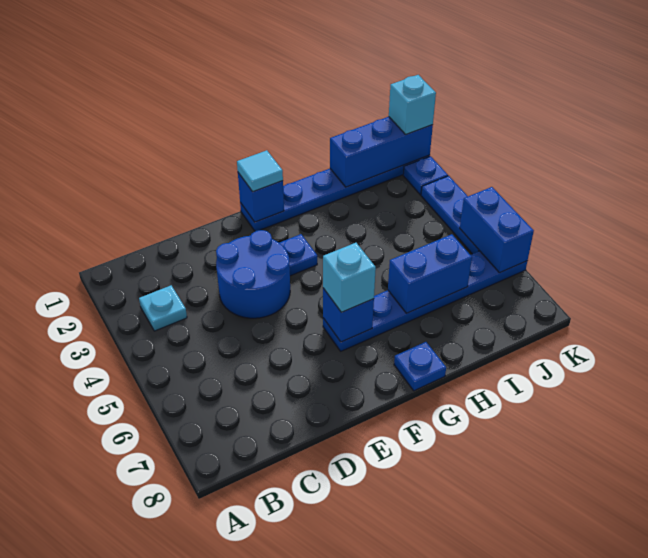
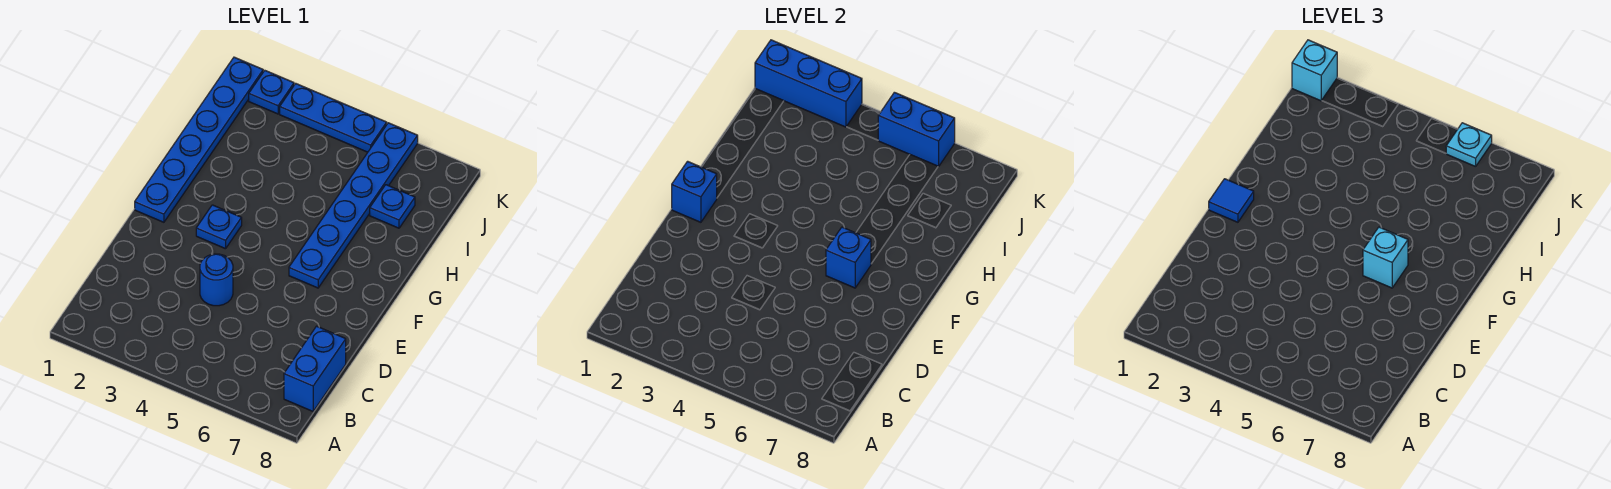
cyan 1x1 plate [139,285,187,331] -> cyan 1x1 plate moved to [1446,123,1492,167]
blue 2x2 round brick [216,230,290,318] -> blue 1x1 round brick [200,254,233,306]
cyan 1x1 tile [237,150,283,192] -> blue 1x1 tile [1209,179,1254,222]
blue 1x1 plate [394,342,446,391] -> blue 1x1 plate moved to [370,185,415,228]
blue 1x2 brick [388,234,472,313] -> blue 1x2 brick moved to [284,326,346,411]
blue 1x3 brick [330,117,433,187] -> blue 1x3 brick turned to [755,40,862,127]

